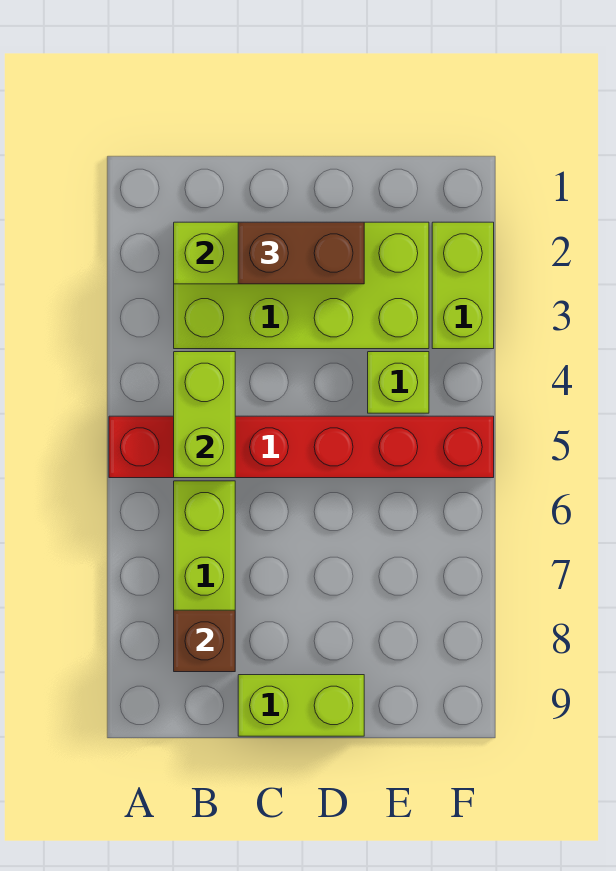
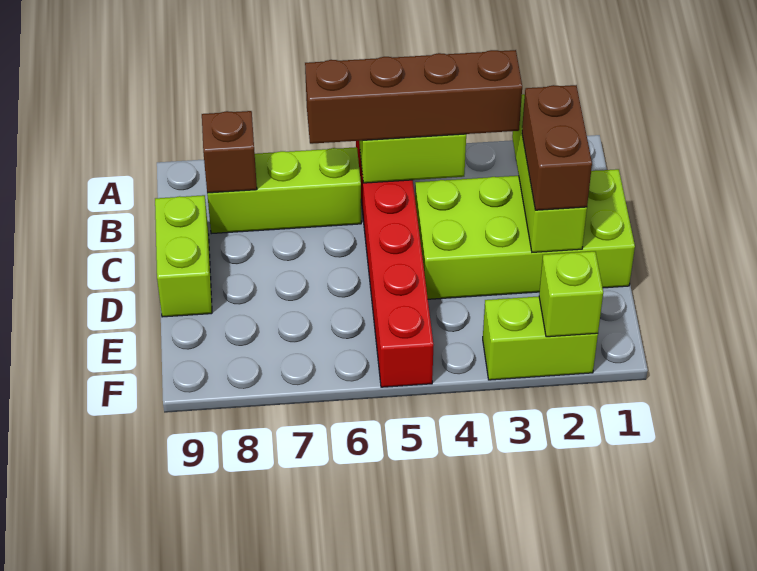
lime 2x4 brick [174,222,429,349] -> lime 2x4 brick turned to [415,169,635,299]
none -> brown 1x4 brick [305,50,522,144]
lime 1x1 brick [368,352,429,413] -> lime 1x1 brick moved to [539,251,603,337]

